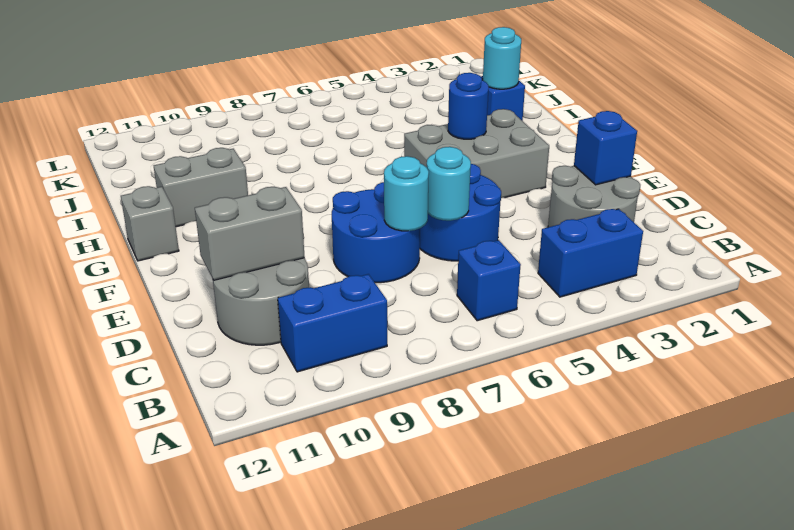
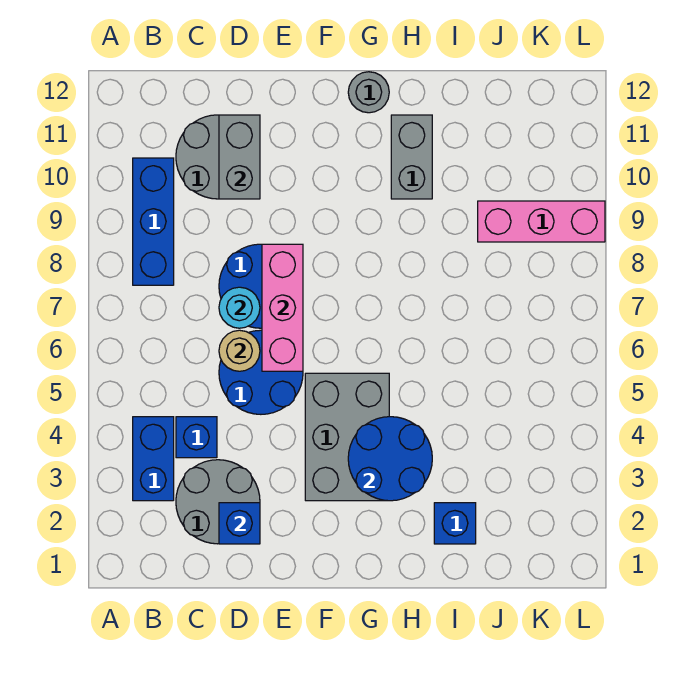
blue 1x1 brick [457,240,521,321] -> blue 1x1 brick moved to [176,417,217,458]
blue 1x2 brick [278,274,387,372] -> blue 1x3 brick [133,158,174,285]
cyan 1x1 round brick [427,147,471,221] -> tan 1x1 round brick [219,330,260,371]
none -> pink 1x3 brick [262,244,303,371]
blue 1x1 round brick [448,73,489,139] -> blue 2x2 round brick [348,417,432,501]
grey 1x1 brick [121,186,179,261] -> grey 1x1 round brick [348,72,389,113]
cyan 1x1 round brick [483,27,521,89] -> none
none -> pink 1x3 brick [478,201,605,242]

